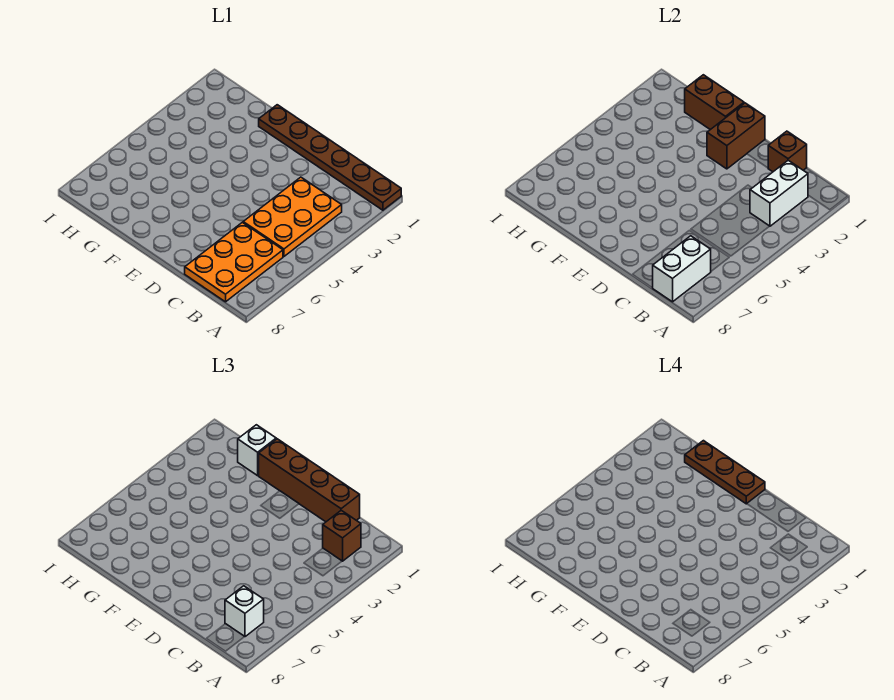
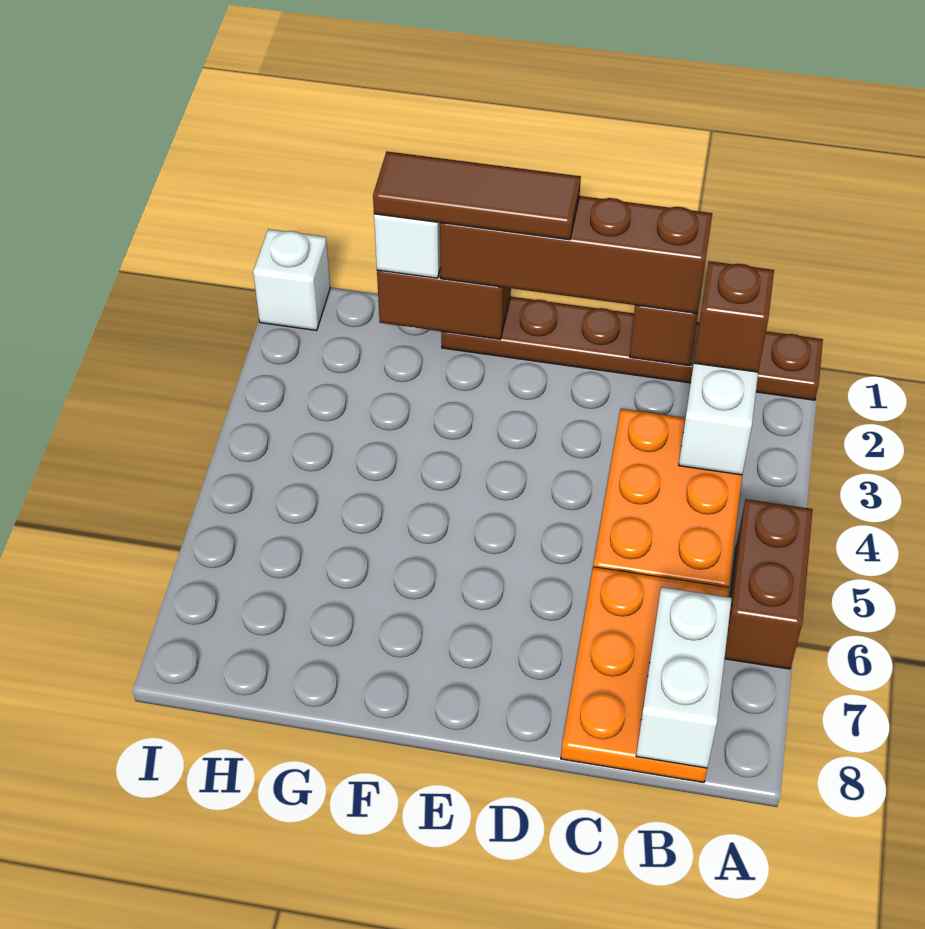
white 1x1 brick [225,586,264,637] -> white 1x1 brick moved to [253,229,330,331]
brown 1x2 brick [707,103,765,169] -> brown 1x2 brick moved to [725,499,813,669]
brown 1x3 plate [685,441,765,504] -> brown 1x3 tile [373,151,581,240]

